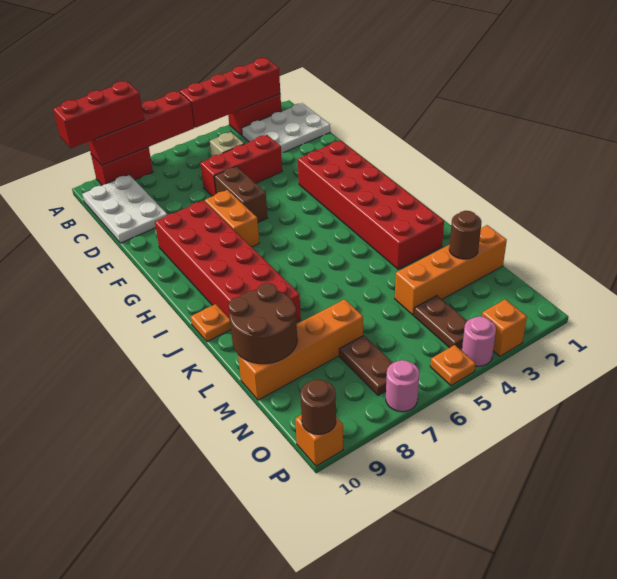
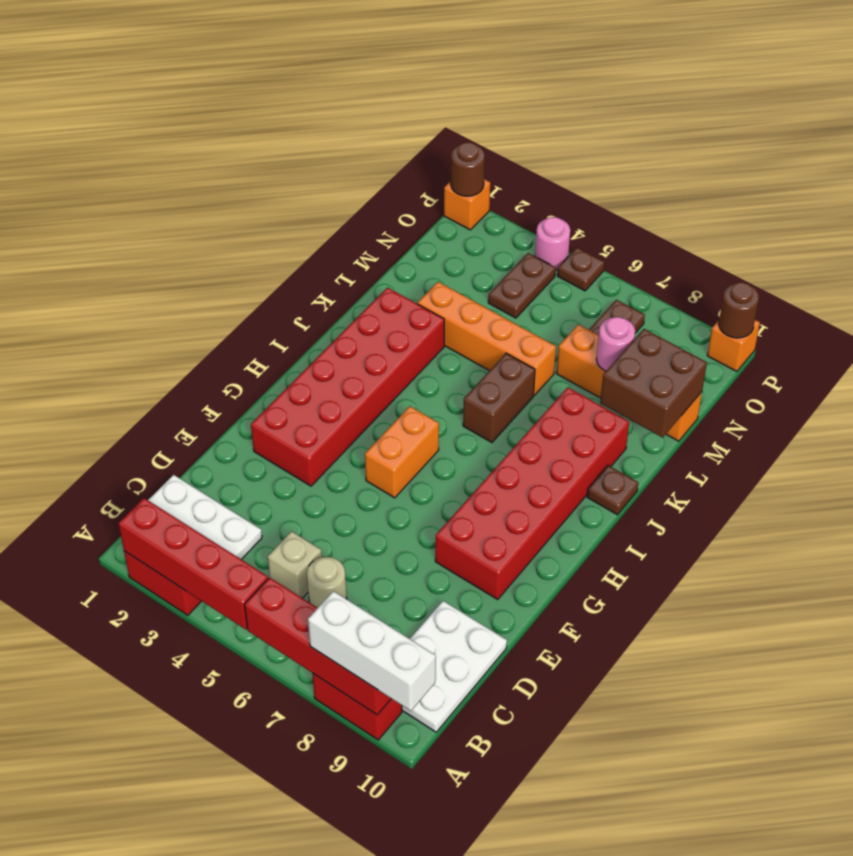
red 1x3 brick [53,81,144,148] -> white 1x3 brick [308,591,436,711]
none -> tan 1x1 round brick [307,557,347,608]
red 1x3 brick [200,135,282,196] -> none
brown 1x2 brick [214,166,267,222] -> brown 1x2 brick moved to [463,353,535,443]
orange 1x2 brick [205,190,259,247] -> orange 1x2 brick moved to [365,406,439,498]
orange 1x1 plate [191,304,231,342] -> brown 1x1 plate [587,465,638,515]
brown 2x2 round brick [228,283,297,364] -> brown 2x2 brick [600,329,707,438]
orange 1x4 brick [395,225,507,315] -> orange 1x4 brick moved to [417,282,556,395]
brown 1x1 round brick [449,211,482,259] -> brown 1x1 round brick moved to [451,142,485,196]
orange 1x1 brick [482,299,527,356] -> orange 1x1 brick moved to [444,179,490,230]
orange 1x1 plate [430,345,476,385] -> brown 1x1 plate [557,247,604,291]
pink 1x1 round brick [386,360,419,412] -> pink 1x1 round brick moved to [596,317,635,371]

